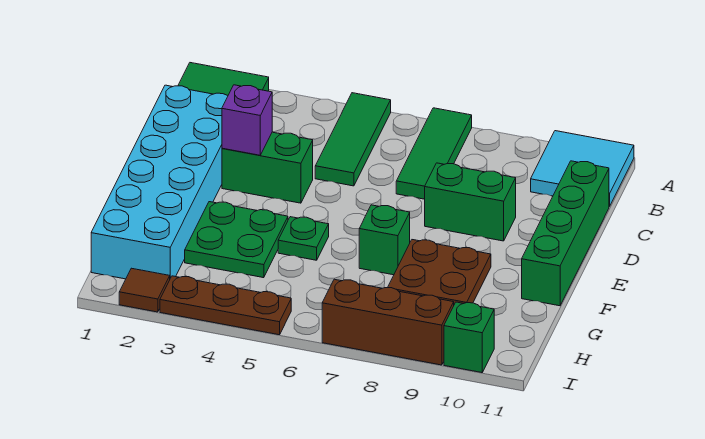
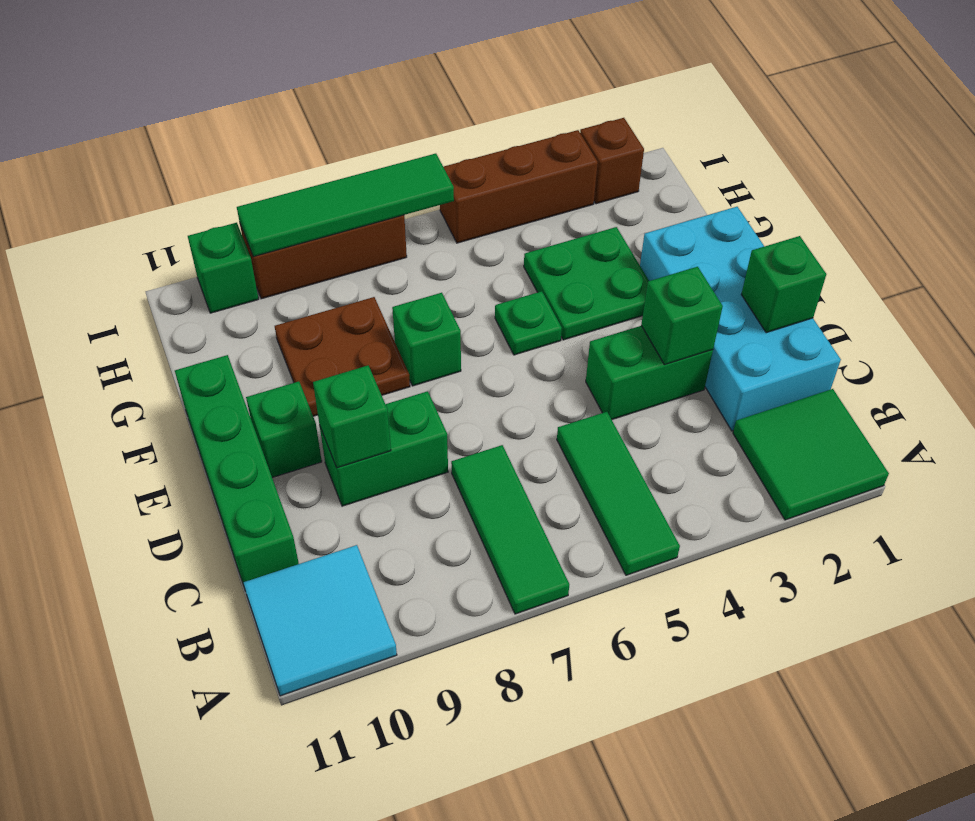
cyan 2x6 brick [91,85,228,279] -> cyan 2x4 brick [640,207,841,431]
none -> green 1x1 brick [741,236,826,333]
purple 1x1 brick [222,85,272,155] -> green 1x1 brick [641,267,723,365]
none -> green 1x1 brick [313,365,391,468]
none -> green 1x1 brick [246,381,322,478]
brown 1x1 tile [119,268,170,312] -> brown 1x1 brick [580,118,644,204]
brown 1x3 plate [160,276,291,335] -> brown 1x3 brick [440,130,598,243]
none -> green 1x4 tile [237,154,454,257]

